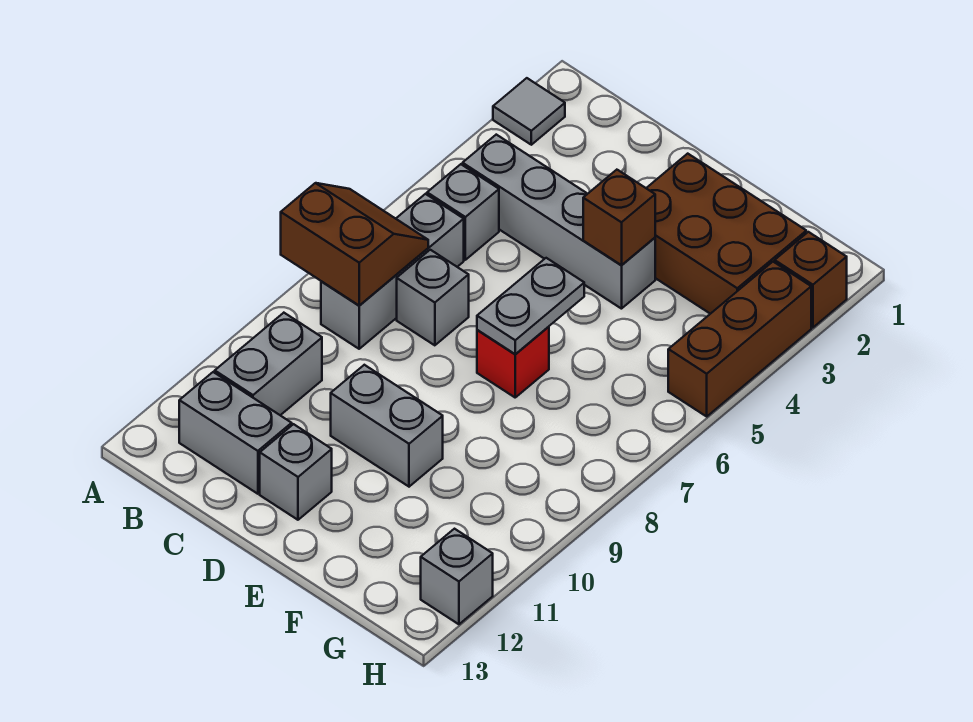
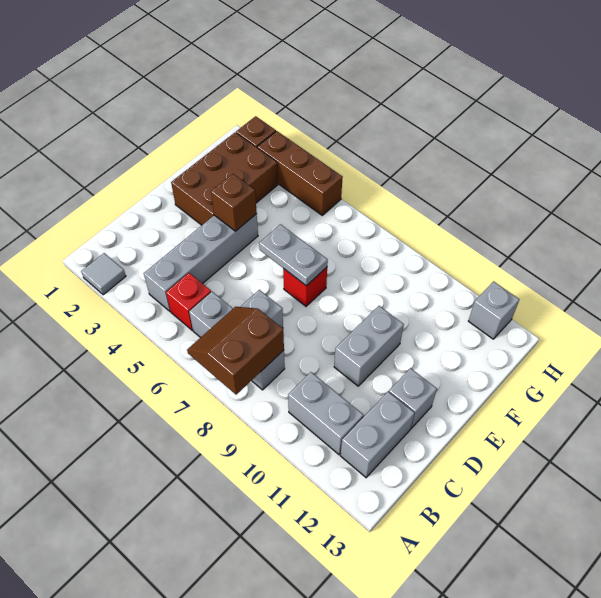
grey 1x1 brick [427,164,499,260] -> red 1x1 brick [166,273,211,330]

